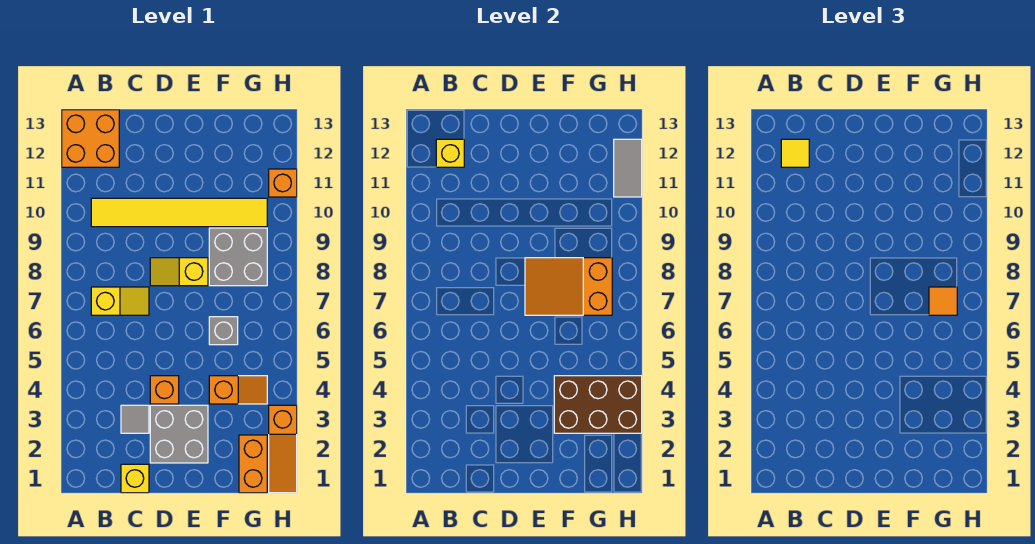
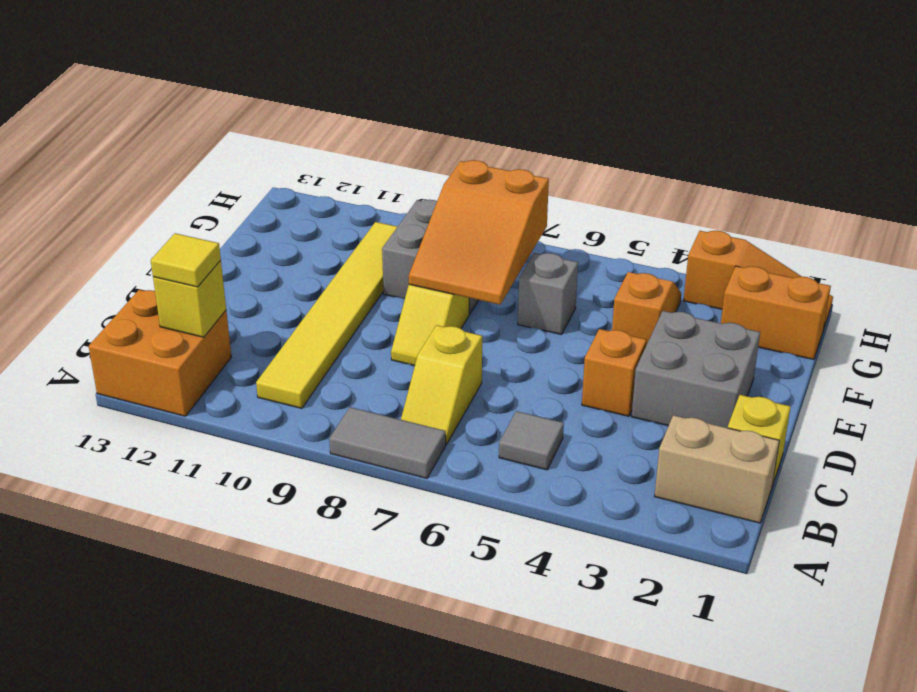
none -> tan 1x2 brick [655,415,779,523]
yellow 1x2 slope [91,287,149,315] -> yellow 1x2 slope turned to [401,325,482,445]
grey 1x1 tile [121,405,149,433] -> grey 1x1 tile moved to [499,411,564,470]
brown 2x3 brick [554,376,642,433] -> none
orange 1x1 tile [929,287,957,315] -> none
orange 1x1 brick [269,169,297,197] -> none
grey 1x2 tile [614,139,642,197] -> grey 1x2 tile moved to [329,407,446,478]

